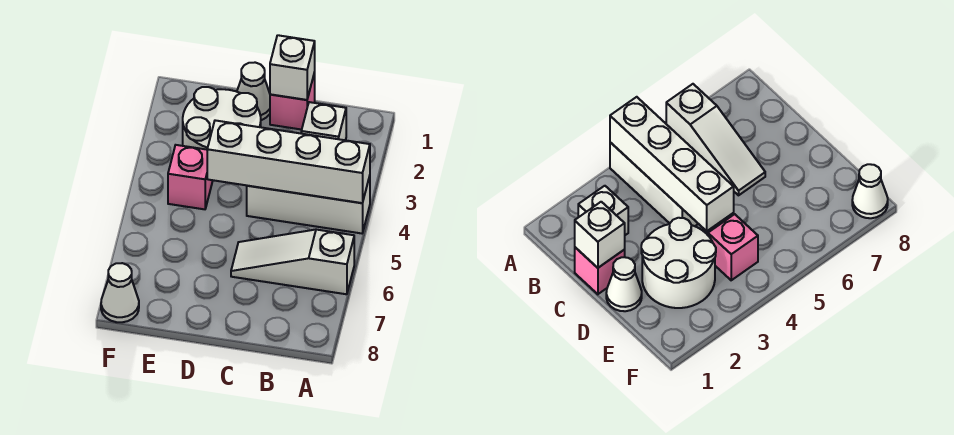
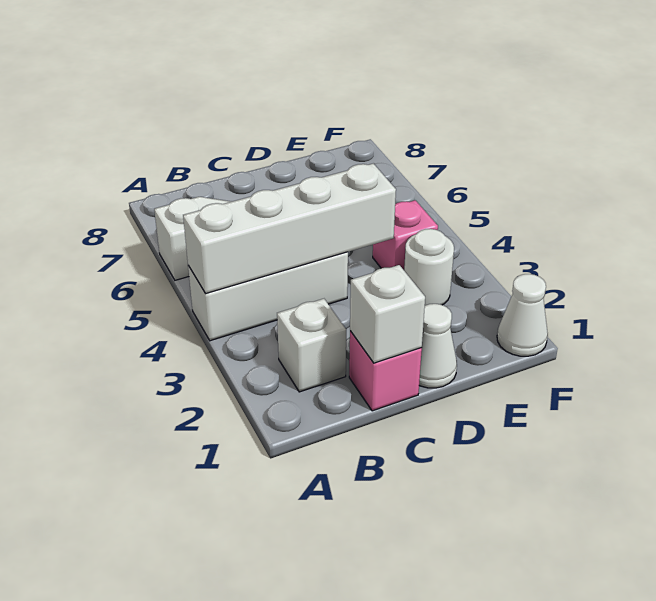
white 2x2 round brick [183,87,261,150] -> white 1x1 round brick [404,229,454,305]
white 1x1 cone [101,263,139,322] -> white 1x1 cone moved to [497,274,548,356]

